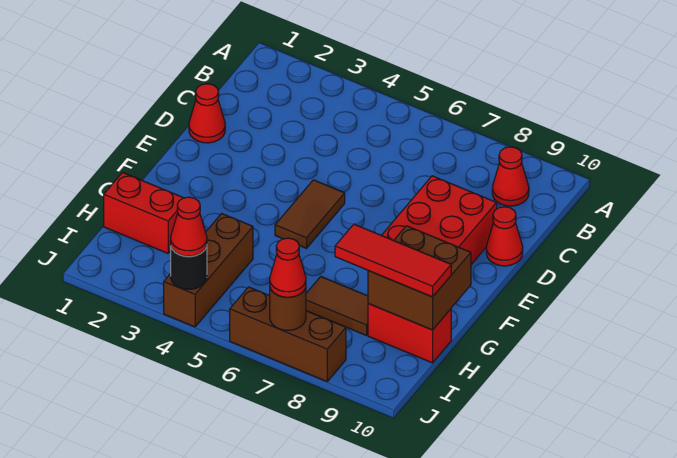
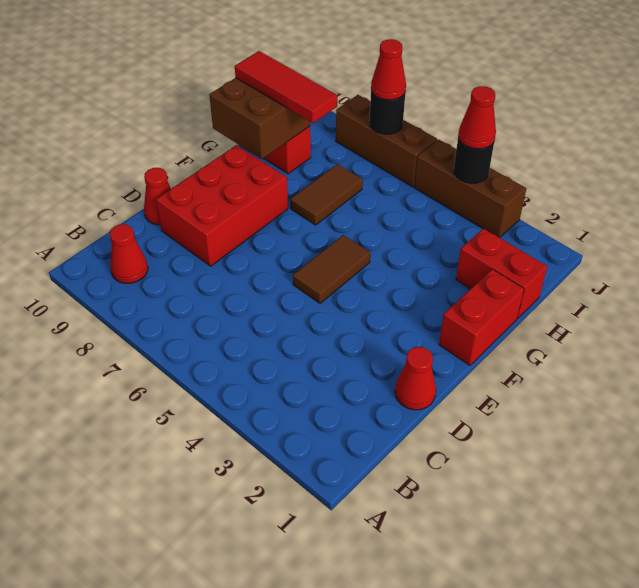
none -> red 1x2 brick [439,269,524,365]
brown 1x3 brick [164,213,253,327] -> brown 1x3 brick turned to [414,140,526,238]
brown 1x2 tile [306,277,368,336] -> brown 1x2 tile turned to [290,164,363,225]
brown 1x1 round brick [270,288,306,330] -> black 1x1 round brick [369,91,406,134]

